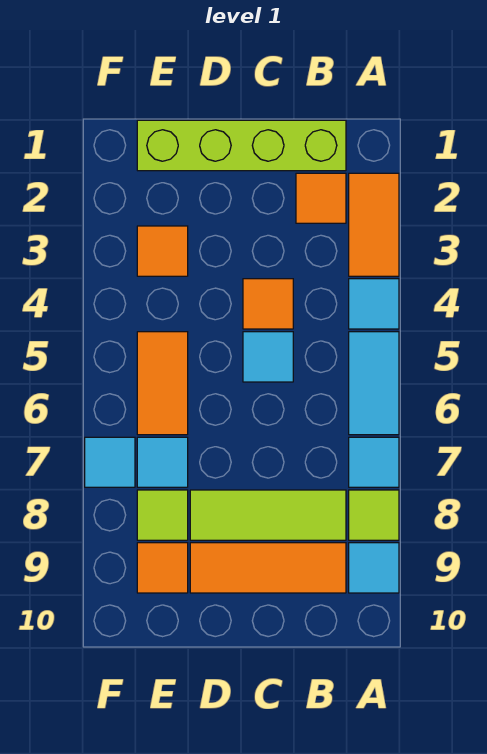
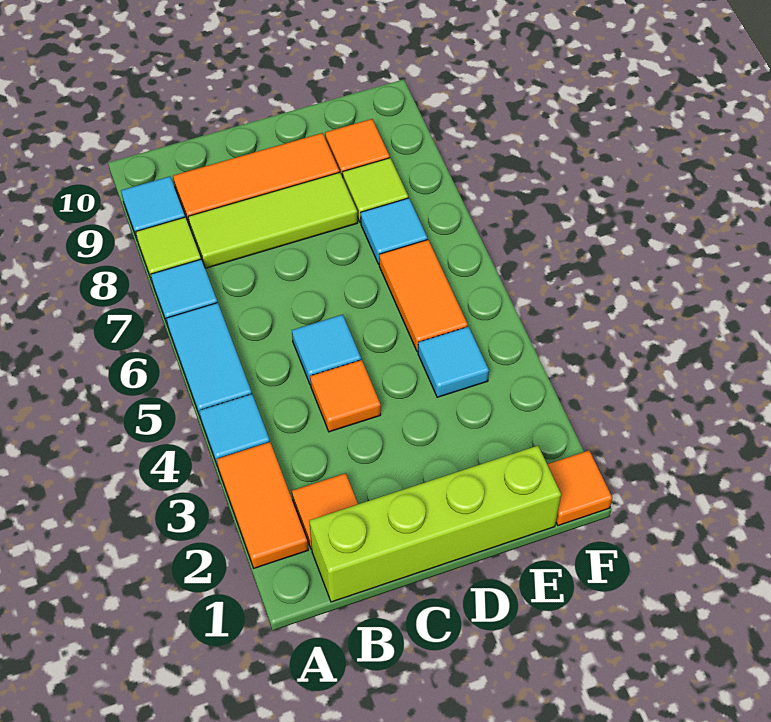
orange 1x1 tile [137,226,188,276] -> orange 1x1 tile moved to [547,451,612,526]
cyan 1x1 tile [85,437,135,487] -> cyan 1x1 tile moved to [418,327,489,397]

